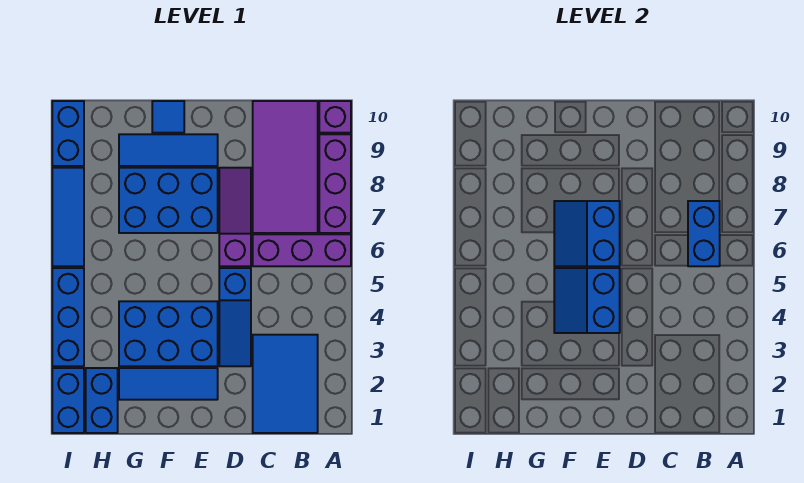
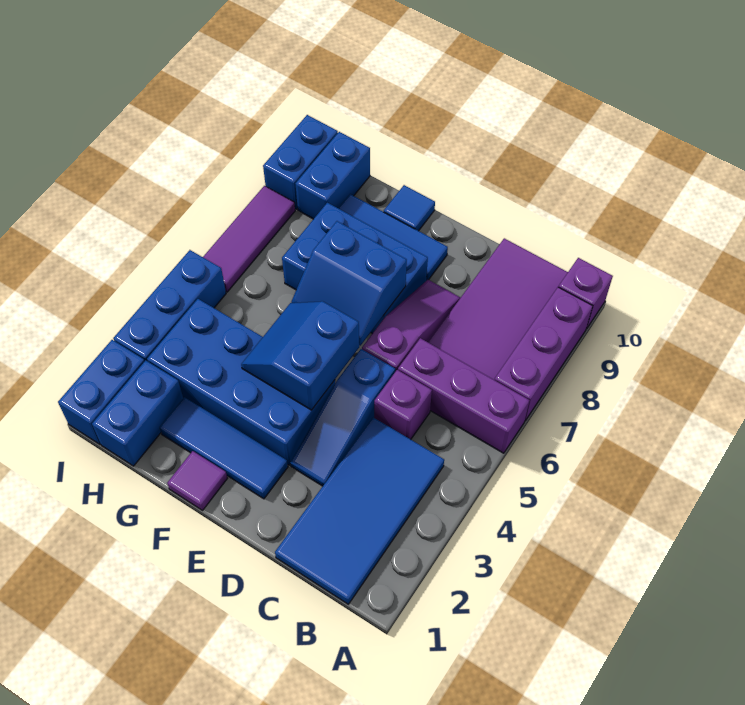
blue 2x3 tile [253,335,318,433] -> blue 2x4 tile [275,417,444,604]
blue 1x2 brick [688,201,720,266] -> blue 1x2 brick moved to [295,132,370,219]
none -> purple 1x1 brick [374,370,432,439]
blue 2x3 brick [119,301,218,366] -> blue 2x4 brick [147,299,335,465]
blue 2x2 slope [554,201,620,266] -> blue 2x2 slope turned to [291,221,407,346]
none -> purple 1x1 tile [167,451,227,510]
blue 1x3 tile [52,168,84,266] -> purple 1x3 tile [203,186,295,292]

